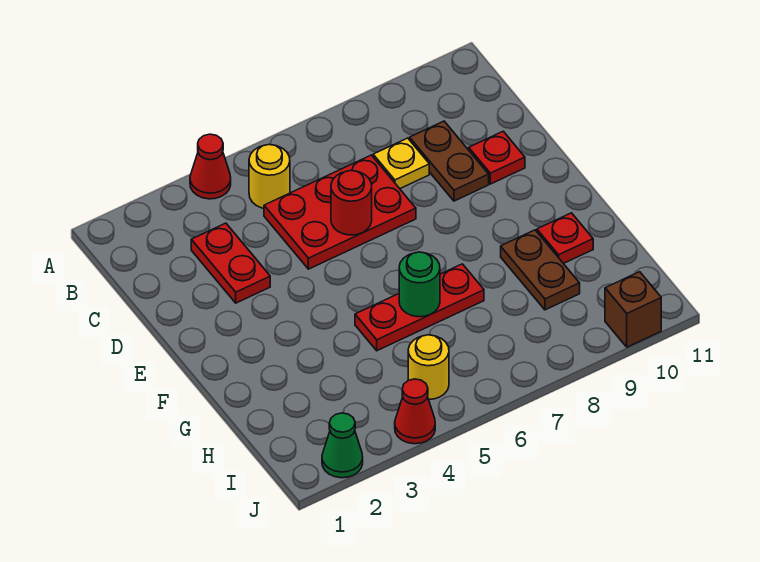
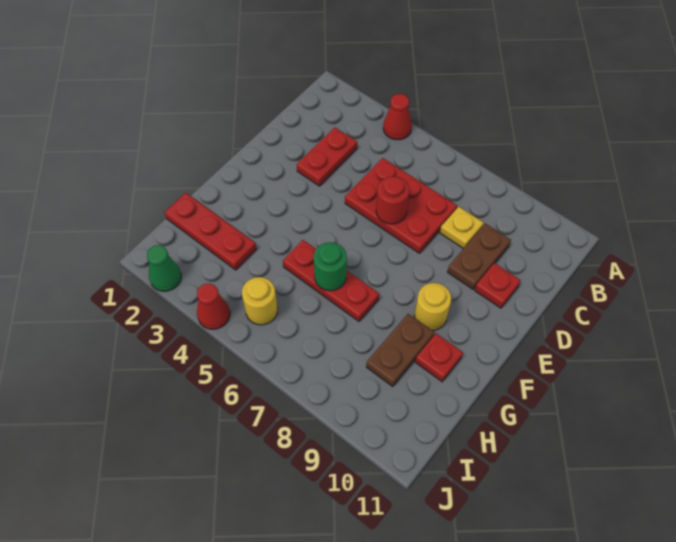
yellow 1x1 round brick [249,145,290,208] -> yellow 1x1 round brick moved to [414,283,451,331]
none -> red 1x3 plate [165,193,257,270]
brown 1x1 brick [605,272,661,347] -> none

